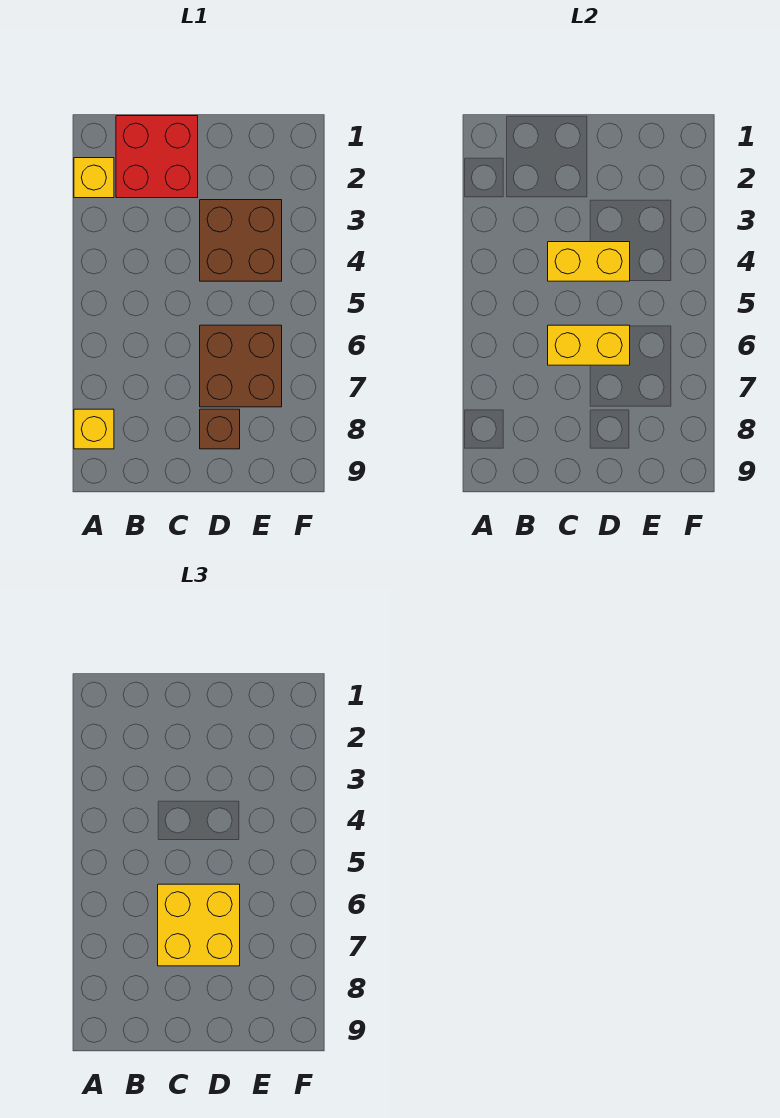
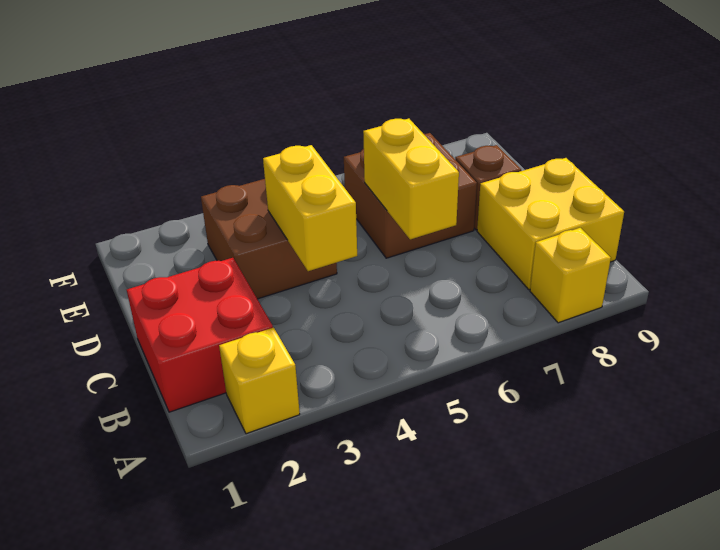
yellow 2x2 brick [158,884,240,966] -> yellow 2x2 brick moved to [477,158,624,290]

